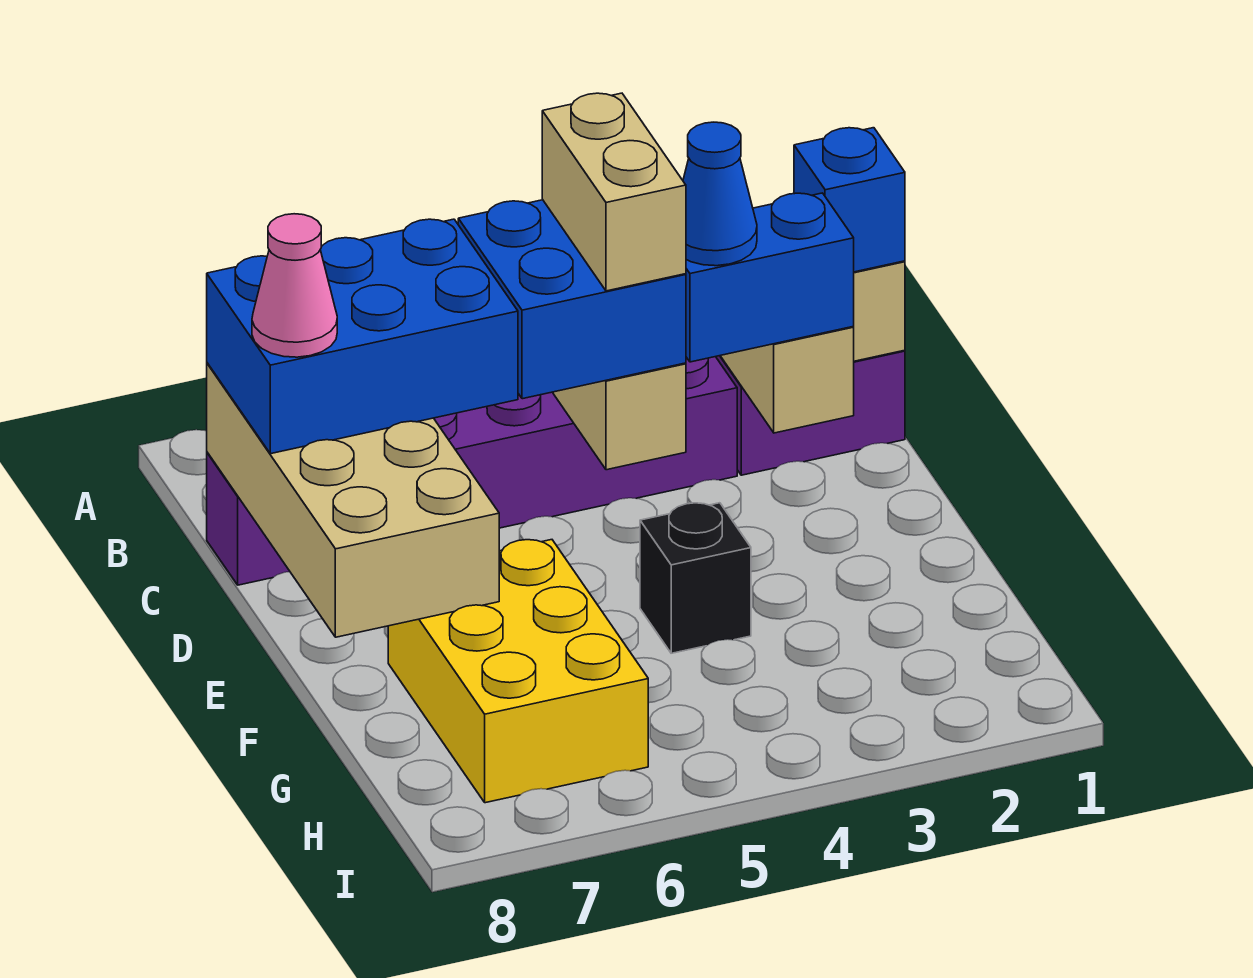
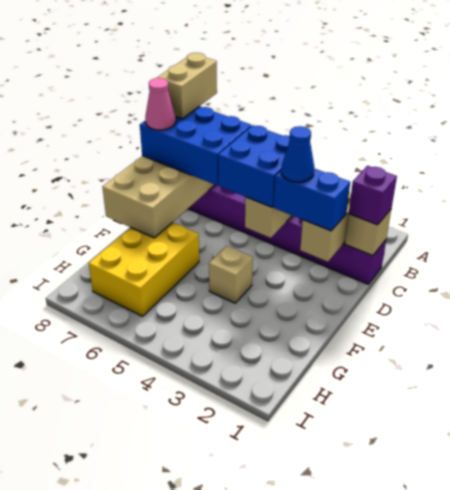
blue 1x1 brick [794,128,905,272] -> purple 1x1 brick [349,166,397,225]
tan 1x2 brick [542,93,686,291] -> tan 1x2 brick moved to [157,53,217,119]
black 1x1 brick [640,503,751,653] -> tan 1x1 brick [209,246,253,303]

